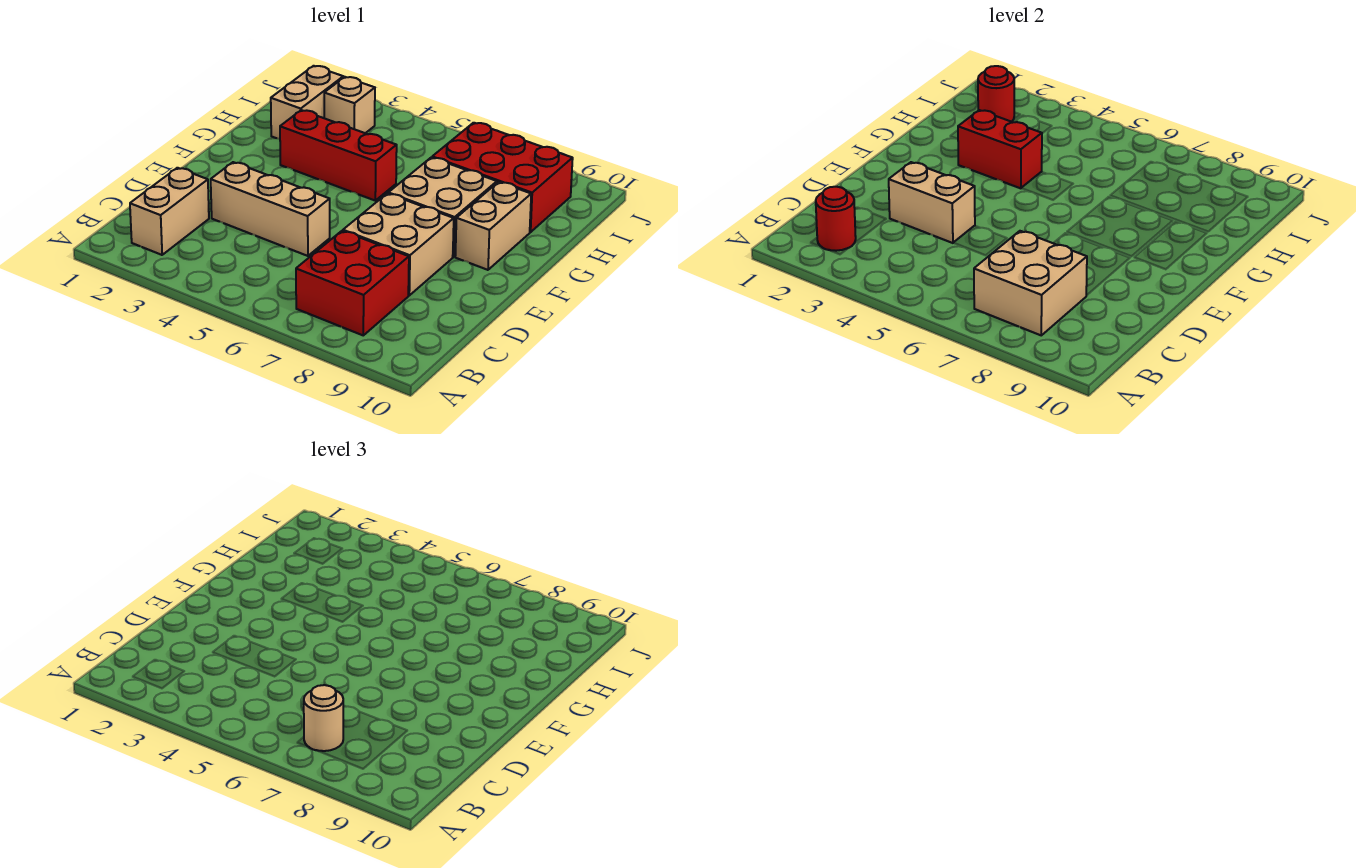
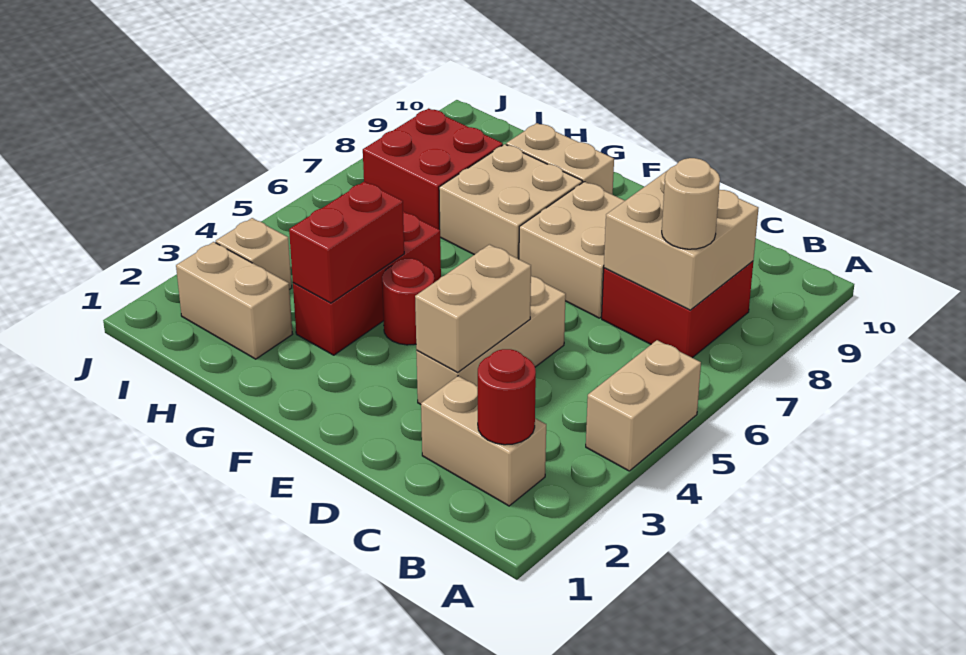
none -> tan 1x2 brick [586,340,701,471]
red 2x3 brick [432,123,573,232] -> red 2x2 brick [363,108,503,230]
red 1x1 round brick [978,66,1014,122] -> red 1x1 round brick moved to [382,258,434,345]

